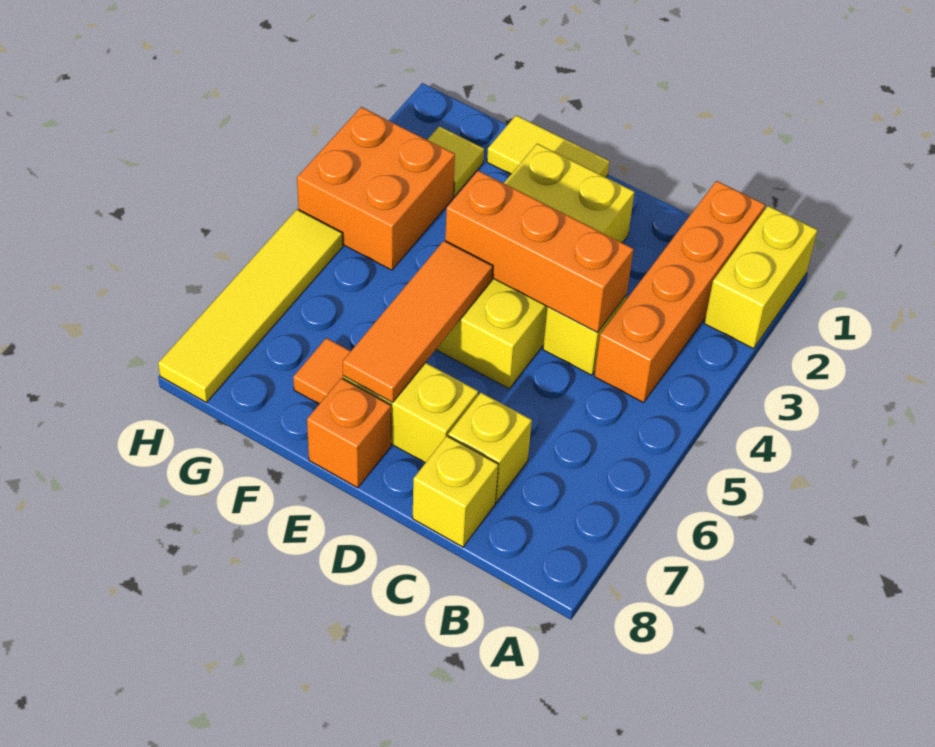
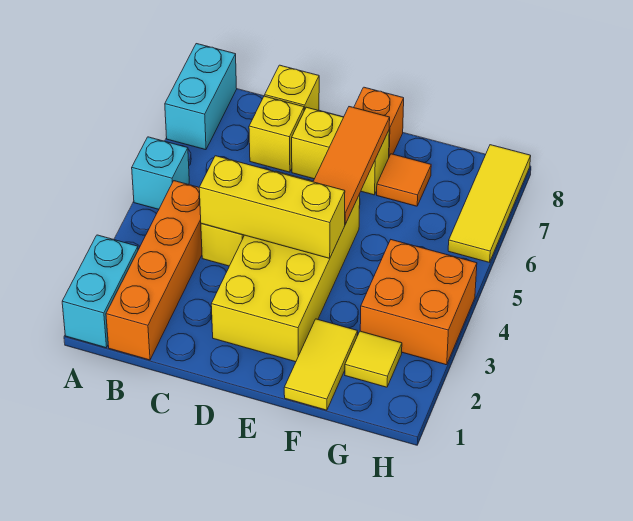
yellow 1x2 brick [704,206,817,349] -> cyan 1x2 brick [62,235,138,348]
none -> cyan 1x1 brick [132,137,189,209]
none -> cyan 1x2 brick [165,44,237,150]
orange 1x3 brick [445,171,634,333] -> yellow 1x3 brick [199,156,345,258]
yellow 1x2 tile [487,115,609,177] -> yellow 1x2 tile turned to [284,319,358,410]
yellow 1x4 tile [158,209,343,402] -> yellow 1x3 tile [448,145,531,262]

